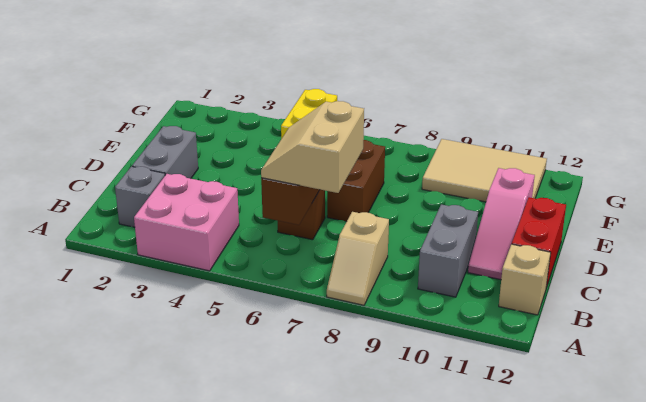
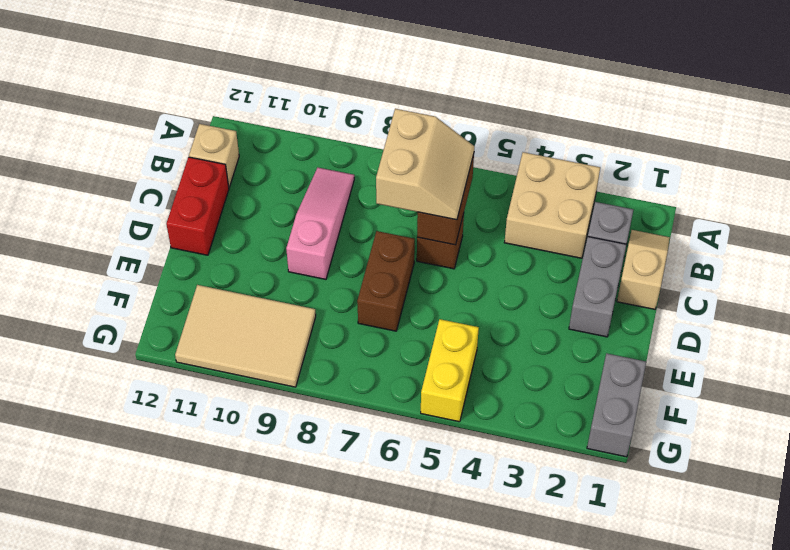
pink 2x2 brick [134,174,239,271] -> tan 2x2 brick [504,152,600,258]
tan 1x2 slope [327,212,389,305] -> tan 1x2 slope moved to [617,230,670,309]
grey 1x2 brick [418,204,478,297] -> grey 1x2 brick moved to [587,353,646,457]
pink 1x3 slope [468,168,535,280] -> pink 1x3 slope moved to [286,168,354,279]

